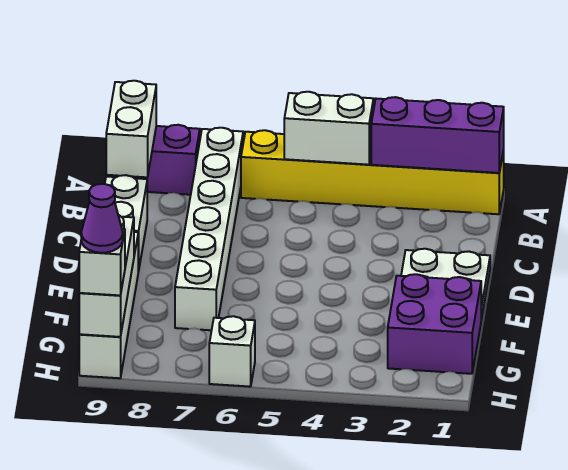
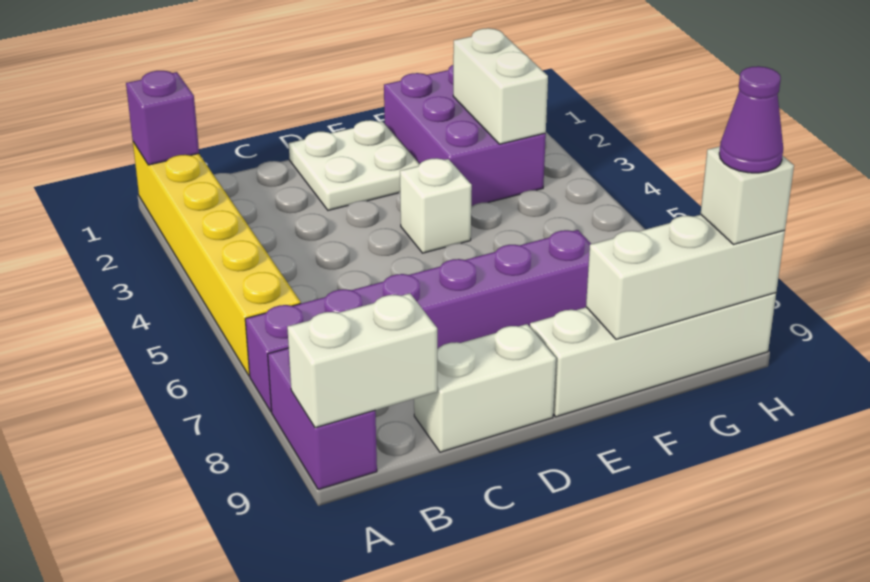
purple 1x3 brick [371,97,504,173] -> purple 1x1 brick [126,71,199,165]
white 1x2 brick [284,92,374,165] -> white 1x2 brick moved to [453,28,548,144]
white 1x6 brick [175,128,243,330] -> purple 1x6 brick [245,230,591,412]
purple 2x2 brick [388,274,481,374] -> purple 2x3 brick [384,65,546,207]
white 1x1 brick [209,316,255,387] -> white 1x1 brick moved to [400,158,472,253]

